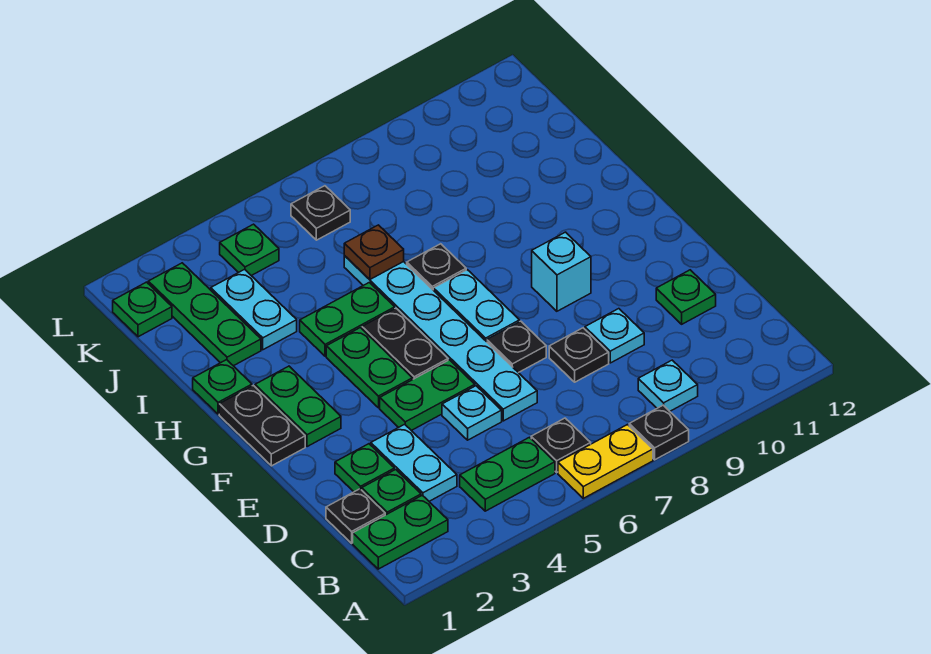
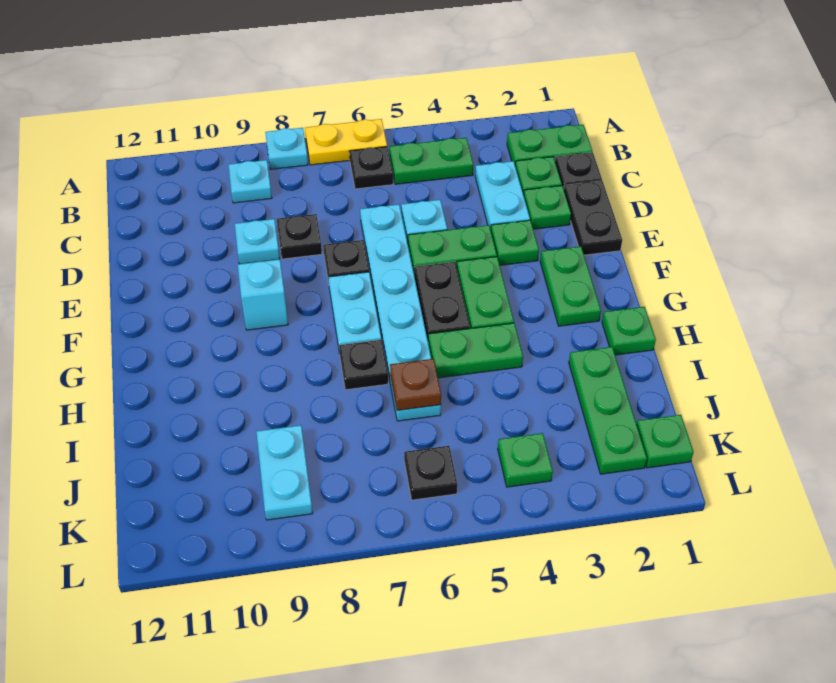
black 1x1 plate [629,405,689,460] -> cyan 1x1 plate [265,128,308,169]
green 1x1 plate [656,270,716,324] -> green 1x1 plate moved to [491,220,539,265]
black 1x2 plate [219,385,305,466] -> black 1x2 plate moved to [564,181,622,255]
cyan 1x2 plate [211,269,297,350] -> cyan 1x2 plate moved to [256,425,313,520]

